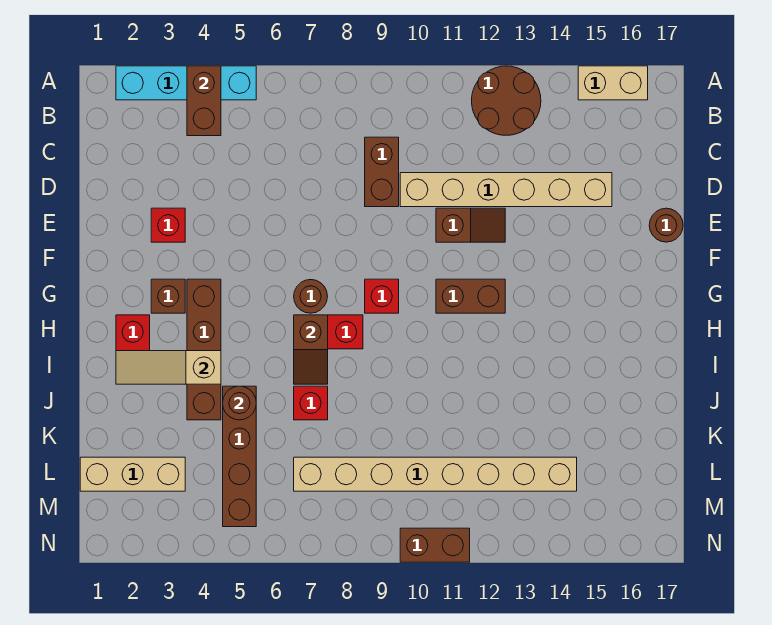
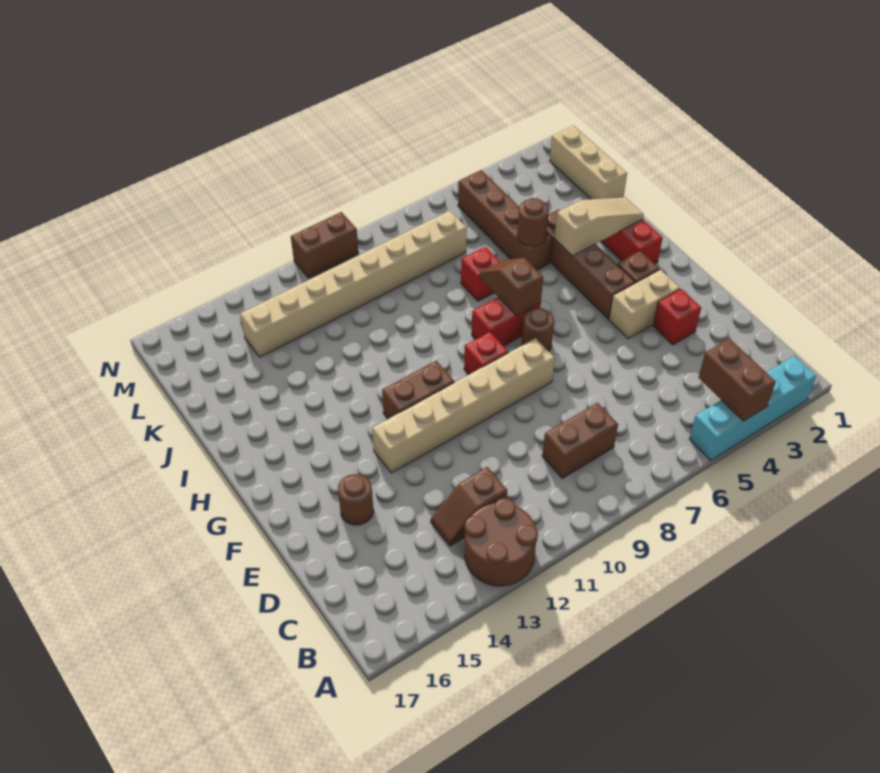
tan 1x2 brick [578,66,648,100] -> tan 1x2 brick moved to [609,270,680,339]
brown 1x2 brick [365,137,399,207] -> brown 1x2 brick turned to [542,403,618,478]
tan 1x6 brick [400,173,612,207] -> tan 1x6 brick moved to [372,338,555,473]
brown 1x2 slope [436,208,505,242] -> brown 1x2 slope moved to [431,467,507,546]
brown 1x1 round brick [649,208,683,242] -> brown 1x1 round brick moved to [338,474,374,525]
tan 1x3 brick [80,457,185,491] -> tan 1x3 brick turned to [550,125,627,199]

